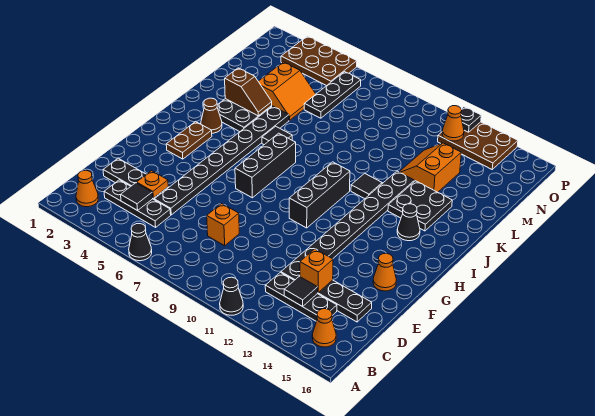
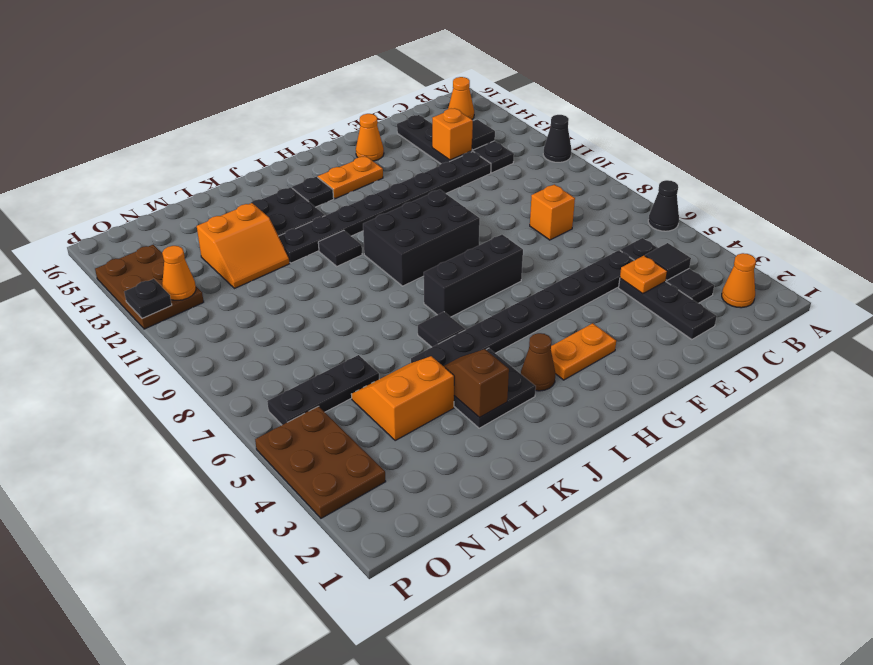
brown 1x2 plate [166,122,212,159] -> orange 1x2 plate [551,323,616,380]
black 1x3 brick [289,162,350,228] -> black 2x3 brick [363,190,480,286]
none -> orange 1x2 plate [318,156,383,199]
black 1x1 cone [397,204,420,241] -> black 1x1 plate [292,177,334,207]

